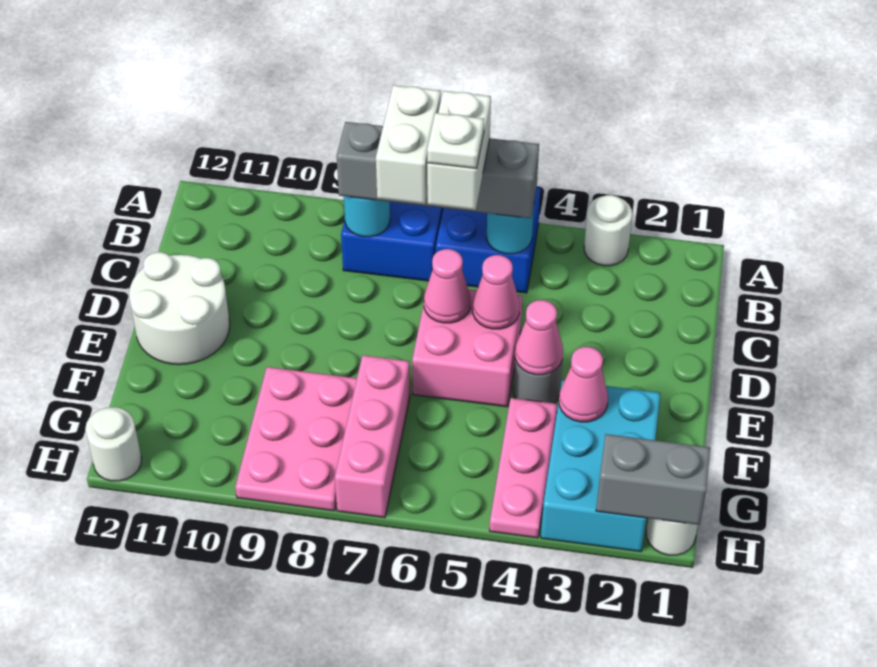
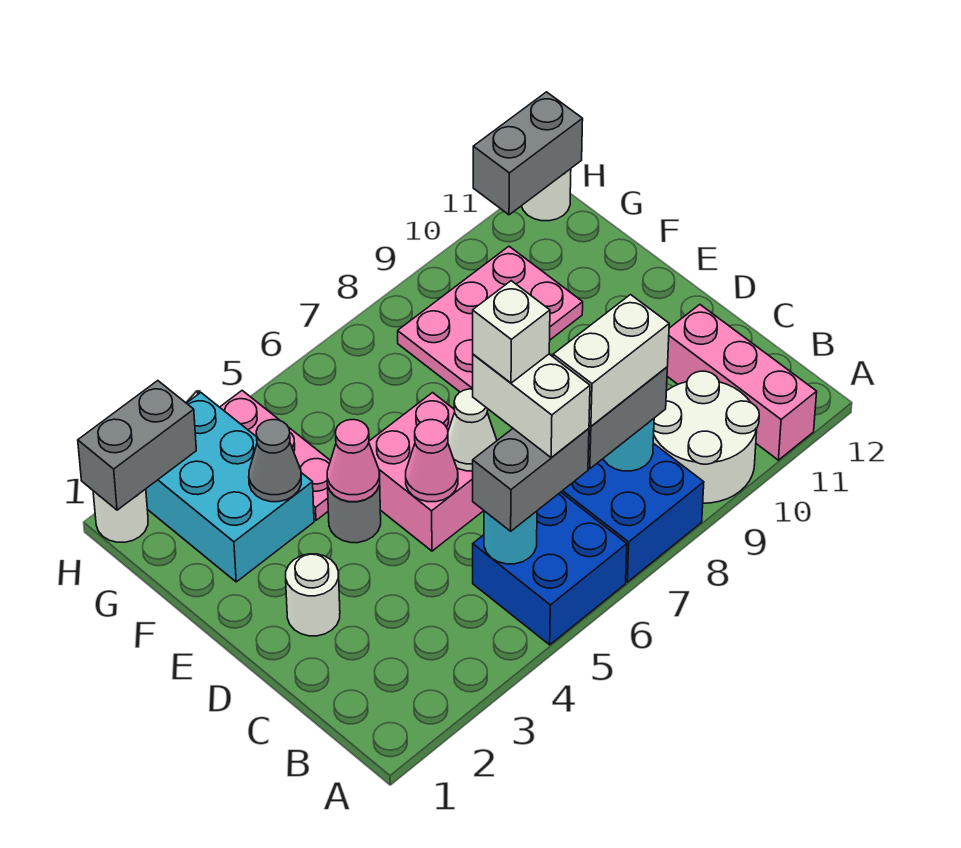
white 1x1 round brick [584,195,632,266] -> white 1x1 round brick moved to [286,554,340,636]
white 1x2 brick [376,85,441,204] -> white 1x2 brick turned to [553,295,669,426]
white 1x1 plate [427,113,484,169] -> white 1x1 brick [473,281,550,383]
pink 1x1 cone [424,249,471,323] -> white 1x1 cone [448,389,497,471]
white 2x2 round brick [129,252,230,365] -> white 2x2 round brick moved to [653,371,759,503]
pink 1x1 cone [559,347,608,422] -> grey 1x1 cone [249,420,301,502]
pink 1x3 brick [335,355,410,518] -> pink 1x3 brick moved to [667,305,817,460]
pink 2x3 plate [235,367,357,511] -> pink 2x3 plate turned to [398,246,583,392]
none -> grey 1x2 brick [473,92,583,215]

